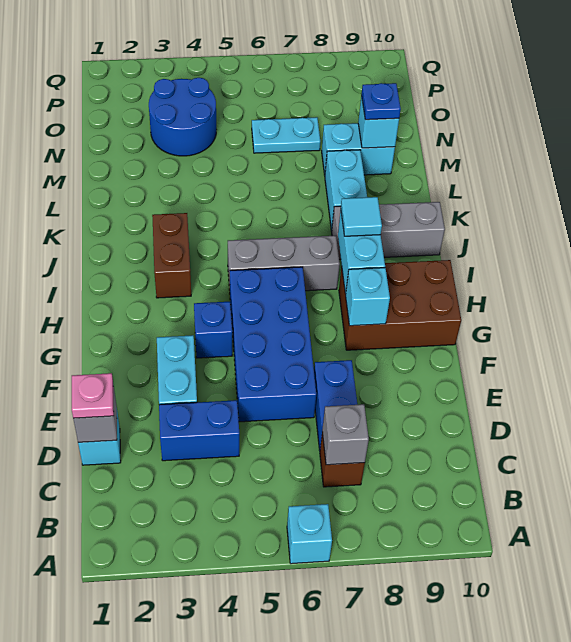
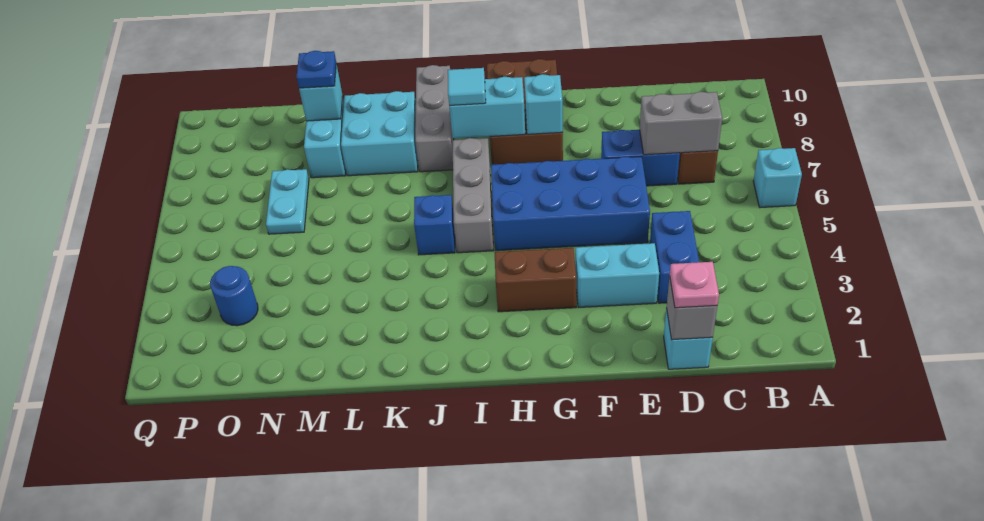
grey 1x1 brick [322,404,369,465] -> grey 1x2 brick [640,92,722,155]
blue 1x1 brick [194,302,232,358] -> blue 1x1 brick moved to [414,195,455,255]
brown 1x2 brick [152,213,191,298] -> brown 1x2 brick moved to [495,248,576,312]
cyan 1x2 brick [325,150,367,231] -> cyan 2x2 brick [341,91,418,176]
blue 2x2 round brick [149,78,216,156] -> blue 1x1 round brick [210,266,258,326]

